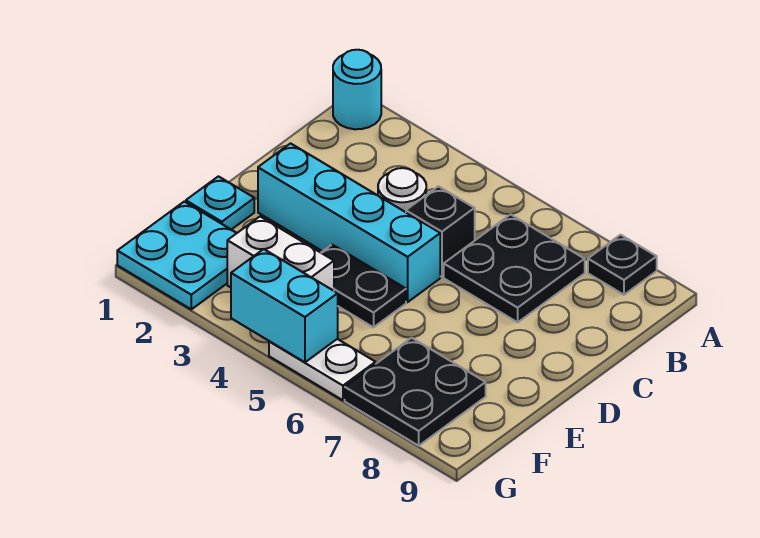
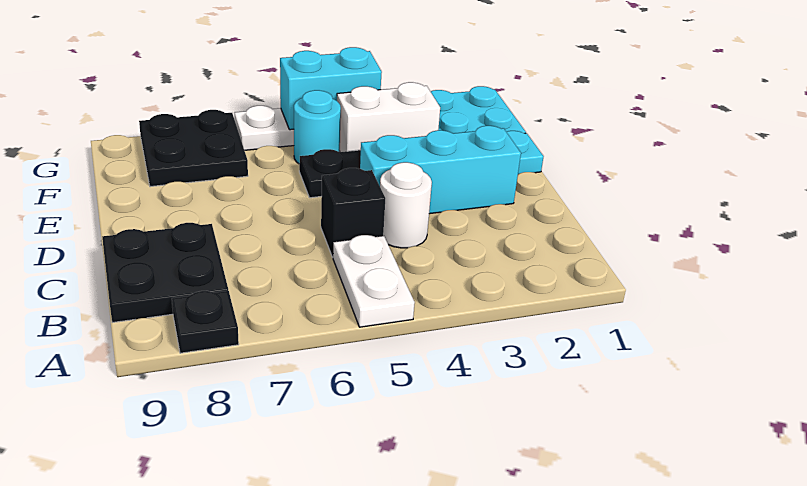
cyan 1x1 round brick [333,50,381,129] -> cyan 1x1 round brick moved to [294,90,341,164]
none -> white 1x2 plate [333,235,415,327]
black 2x2 plate [444,215,585,322] -> black 2x2 plate moved to [102,223,228,323]
cyan 1x4 brick [258,143,440,302] -> cyan 1x3 brick [360,126,521,214]

